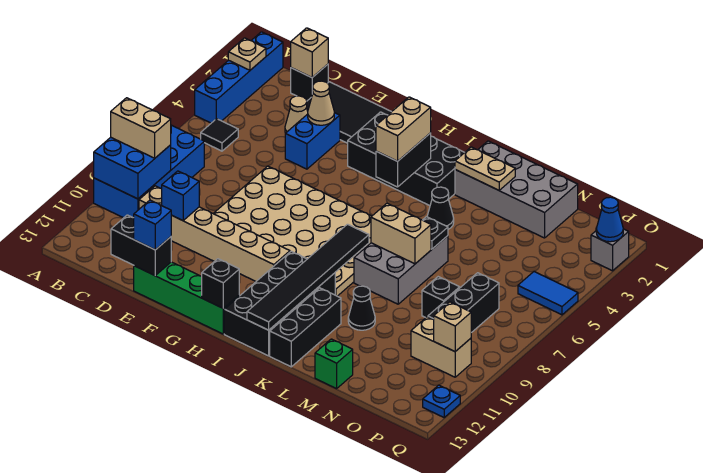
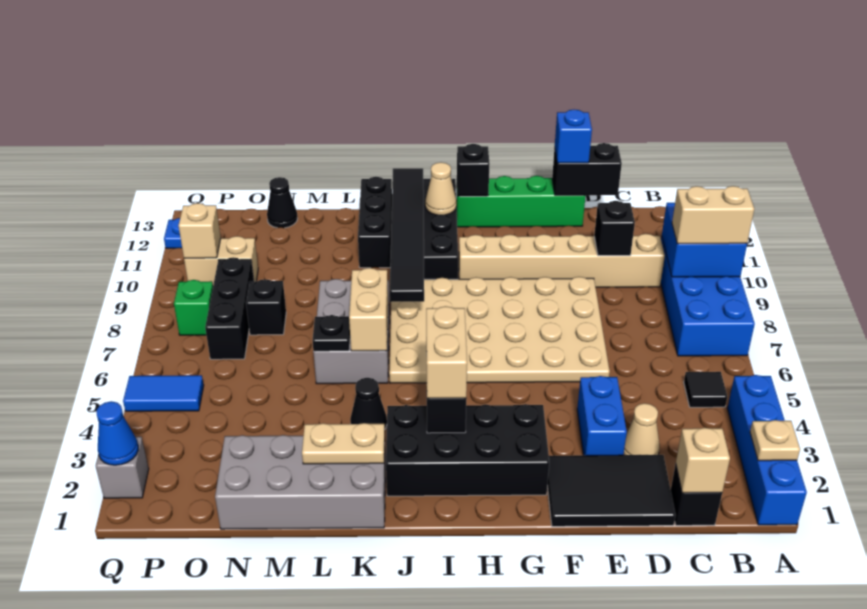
blue 1x1 brick [162,171,199,221] -> black 1x1 brick [594,201,635,256]
tan 1x1 cone [308,81,334,125] -> tan 1x1 cone moved to [425,162,456,215]
tan 1x2 brick [371,203,431,264] -> tan 1x2 brick turned to [349,268,388,351]
black 1x1 cone [348,286,375,330] -> black 1x1 cone moved to [267,177,297,228]
green 1x1 brick [315,339,353,389] -> green 1x1 brick moved to [174,280,213,335]

